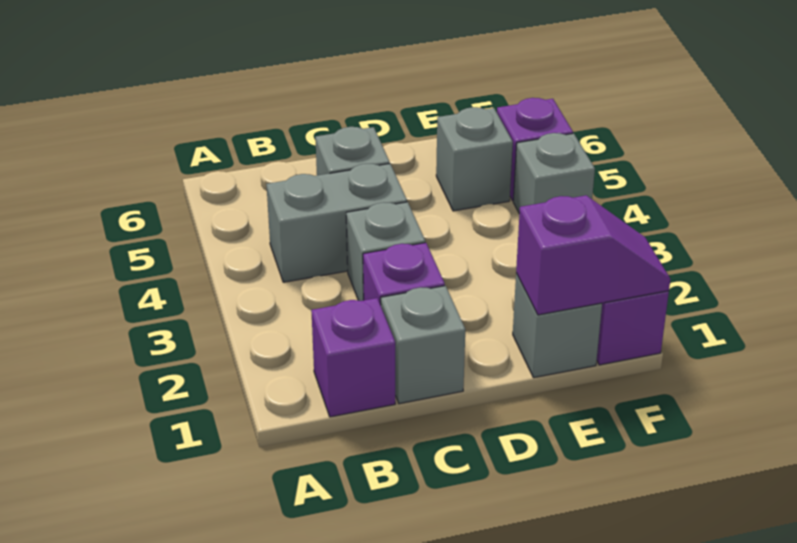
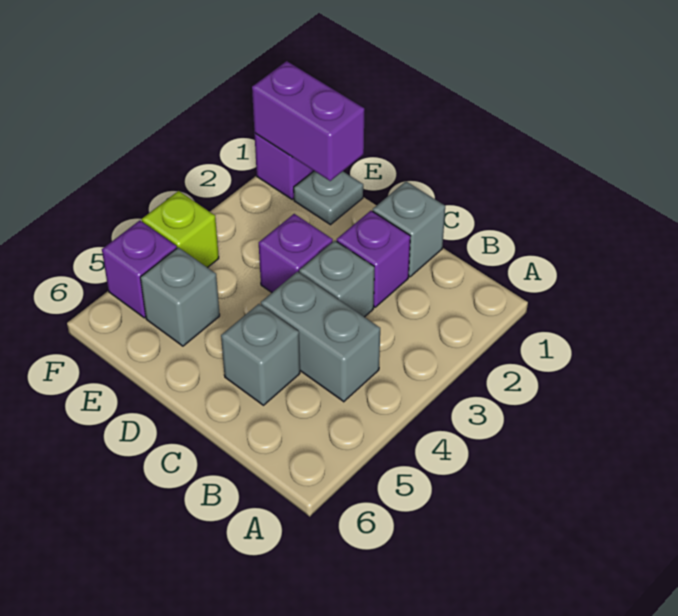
purple 1x1 brick [311,298,395,417] -> purple 1x1 brick moved to [259,214,333,292]
grey 1x1 brick [513,273,602,378] -> grey 1x1 plate [294,171,363,225]
purple 1x2 slope [516,195,670,315] -> purple 1x2 brick [252,61,364,181]
grey 1x1 brick [513,133,595,214] -> lime 1x1 brick [142,191,219,268]

